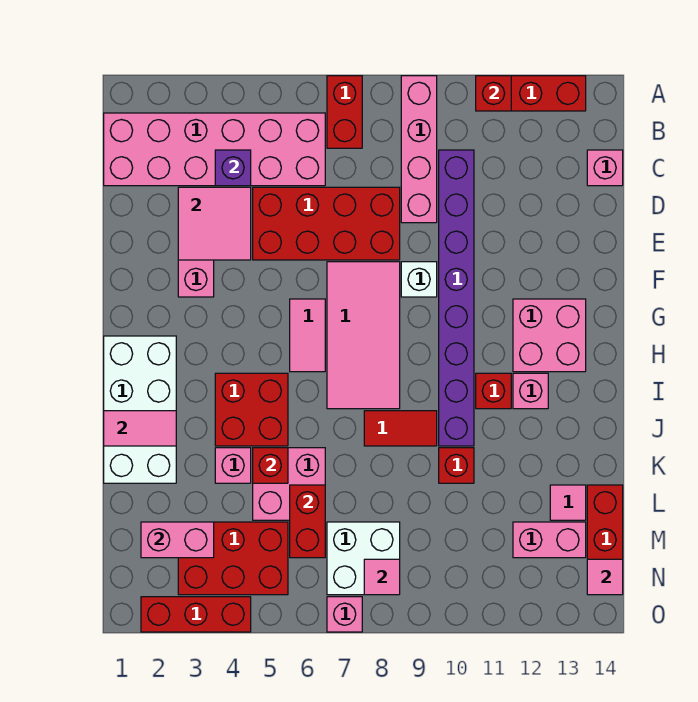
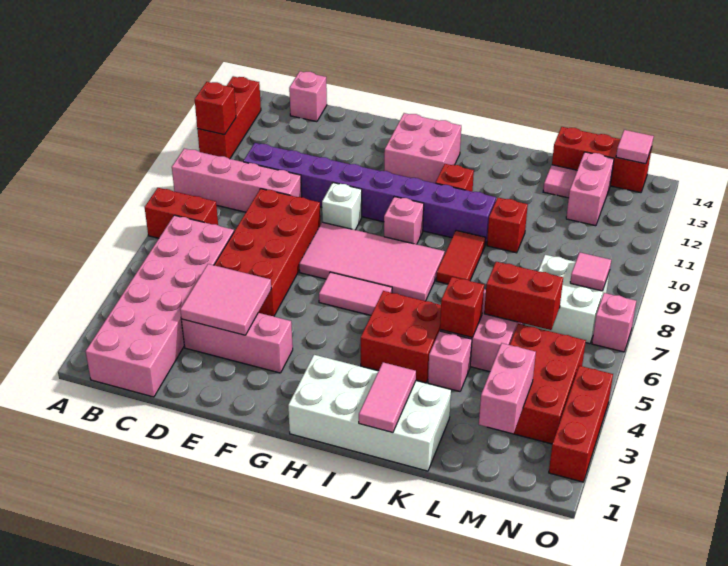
purple 1x1 brick [215,150,251,186] -> none
pink 1x1 brick [513,373,548,409] -> pink 1x1 brick moved to [384,197,424,244]

